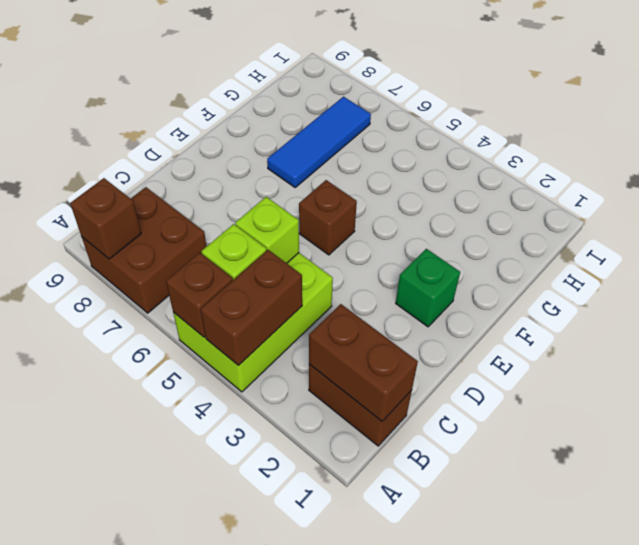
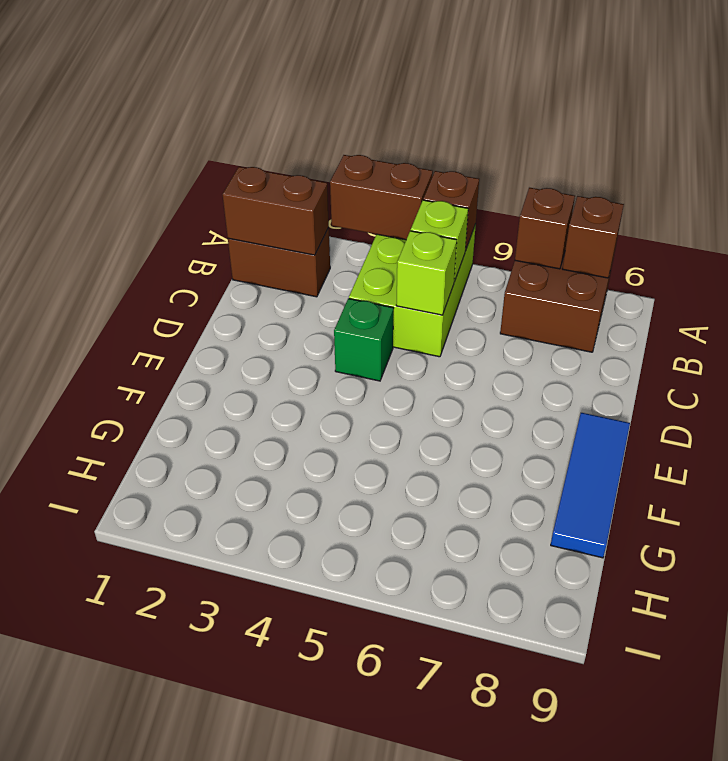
brown 1x2 brick [201,250,302,366] -> brown 1x2 brick turned to [330,155,433,240]
green 1x1 brick [396,249,460,327] -> green 1x1 brick moved to [334,299,393,381]
brown 1x1 brick [299,180,357,255] -> brown 1x1 brick moved to [515,188,575,269]
blue 1x3 tile [267,97,371,187] -> blue 1x3 tile moved to [551,413,630,558]

